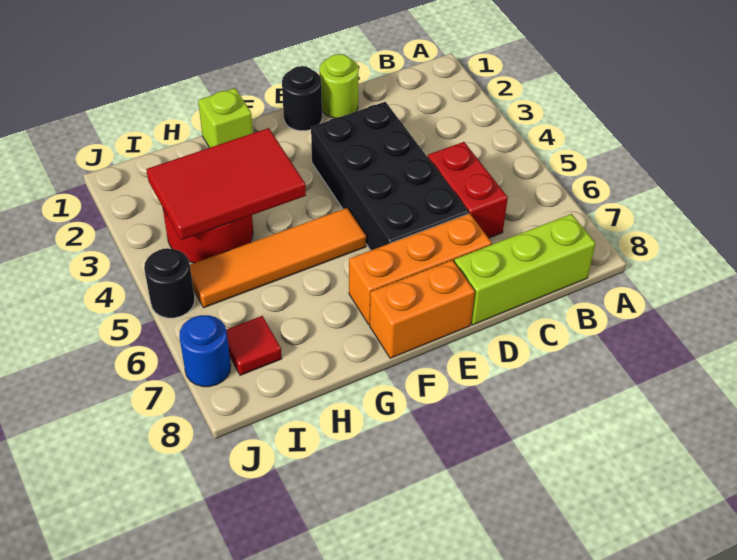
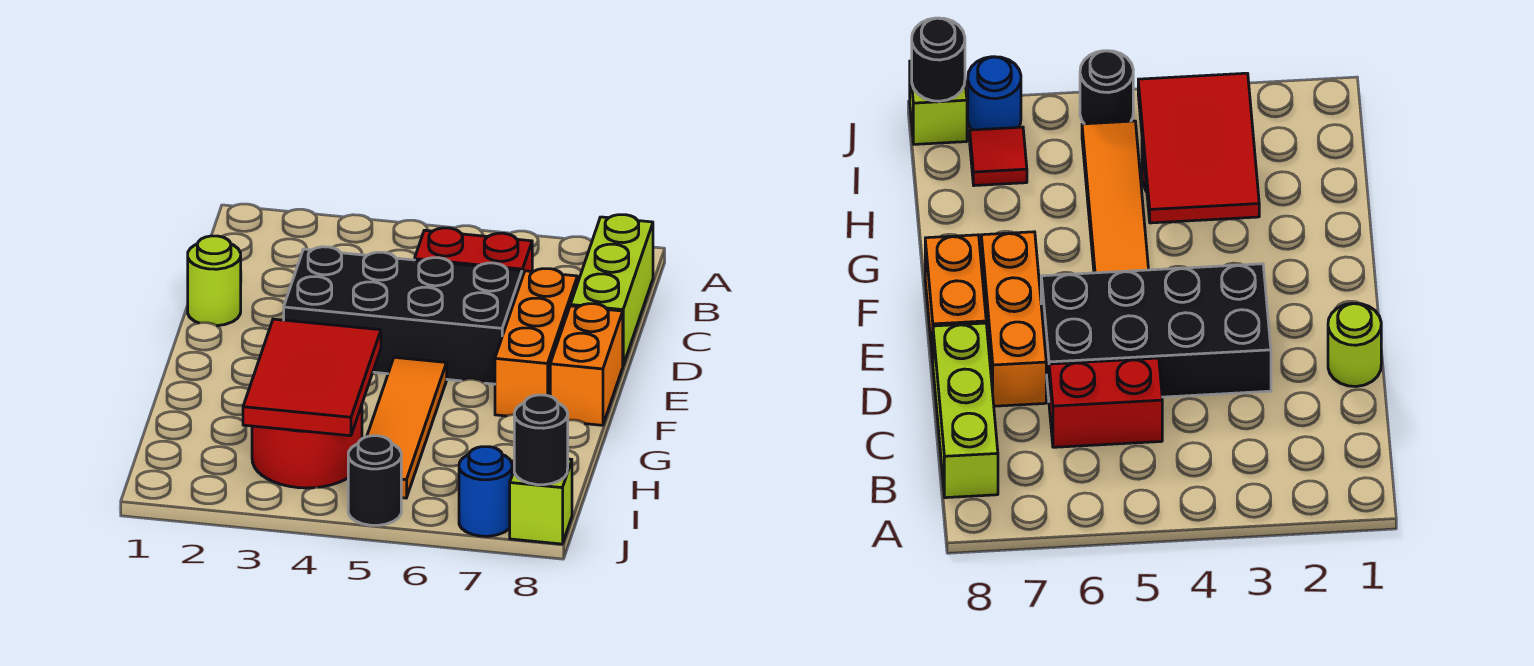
black 1x1 round brick [282,66,322,131] -> black 1x1 round brick moved to [514,395,568,485]
lime 1x1 brick [198,88,253,148] -> lime 1x1 brick moved to [510,459,572,544]

